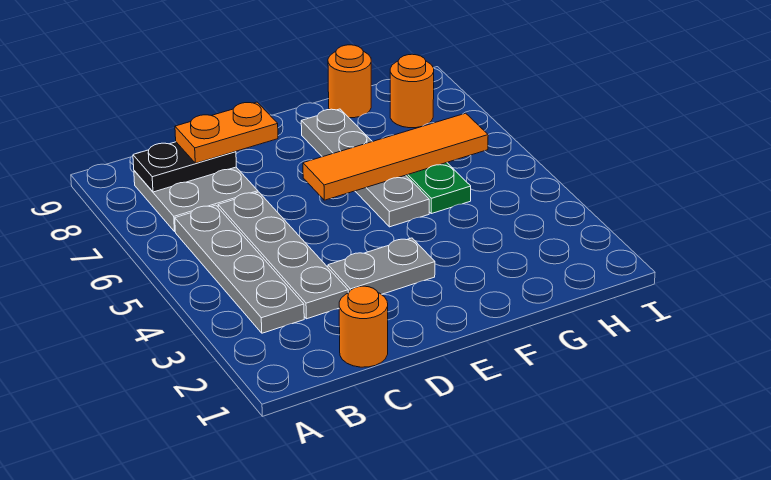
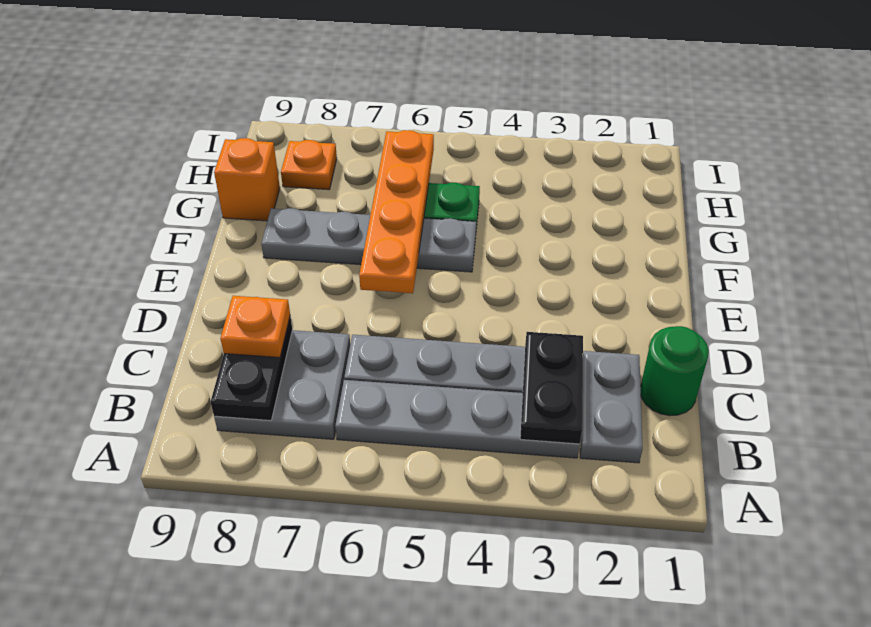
none -> black 1x2 plate [520,332,583,444]
orange 1x1 round brick [339,286,388,367] -> green 1x1 round brick [641,326,709,416]
orange 1x2 plate [175,102,278,163] -> orange 1x1 plate [220,296,290,358]
grey 1x2 plate [328,238,435,294] -> grey 1x2 plate moved to [580,351,643,463]
orange 1x4 tile [303,113,488,200] -> orange 1x4 plate [359,130,434,293]
orange 1x1 round brick [328,45,371,118] -> orange 1x1 brick [214,138,280,221]
orange 1x1 round brick [390,54,434,128] -> orange 1x1 plate [281,140,337,190]

